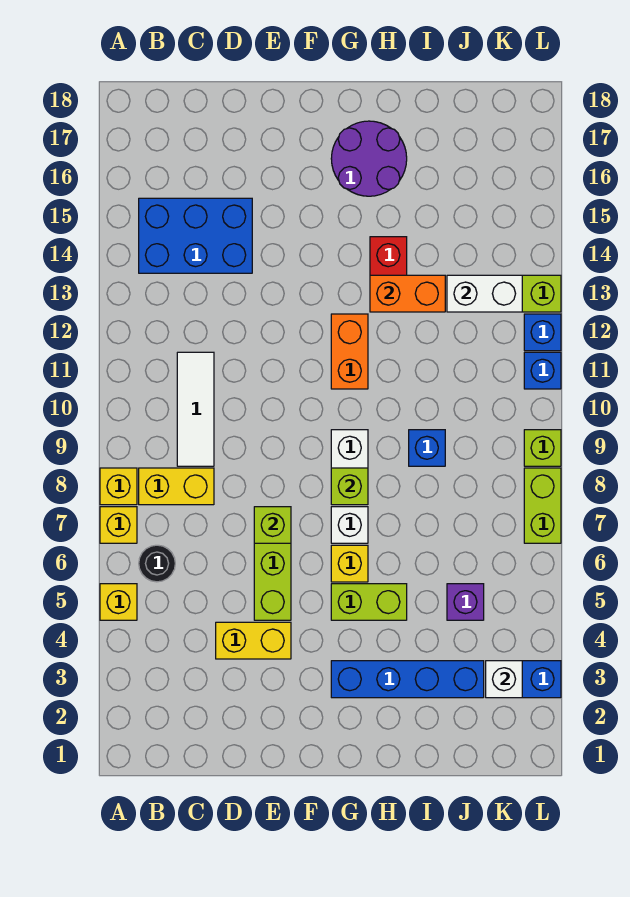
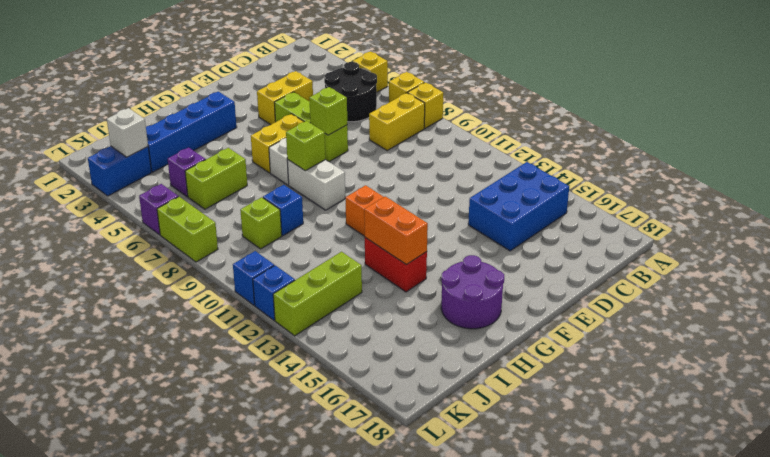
black 1x1 round brick [139,545,175,582] -> black 2x2 round brick [324,62,377,122]
white 1x3 tile [177,352,214,466] -> none
lime 1x2 brick [331,584,407,620] -> lime 1x2 brick moved to [185,148,247,209]
yellow 1x1 brick [331,545,368,582] -> yellow 1x2 brick [251,114,304,173]
orange 1x2 brick [370,275,445,312] -> orange 1x2 brick turned to [364,196,428,265]
white 1x2 brick [447,275,522,312] -> none
none -> purple 1x1 brick [139,184,178,235]
lime 1x1 brick [524,430,561,466] -> lime 1x1 brick moved to [240,197,282,249]

